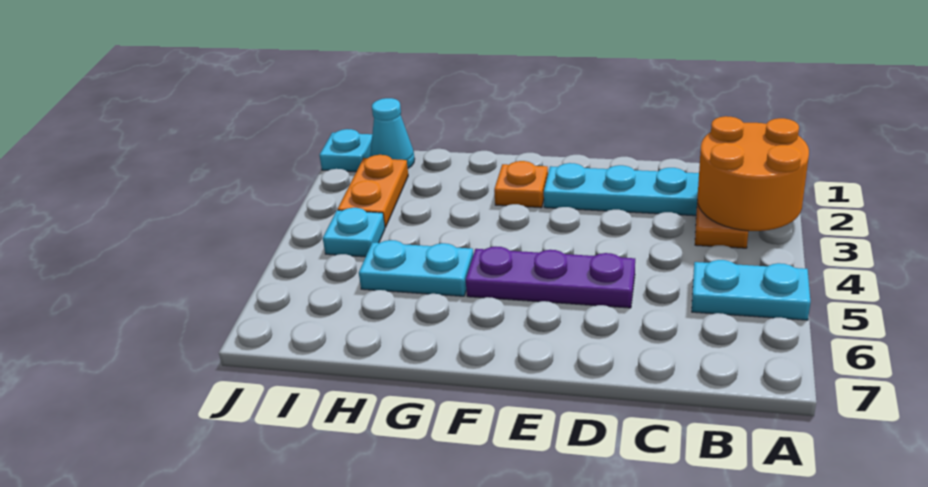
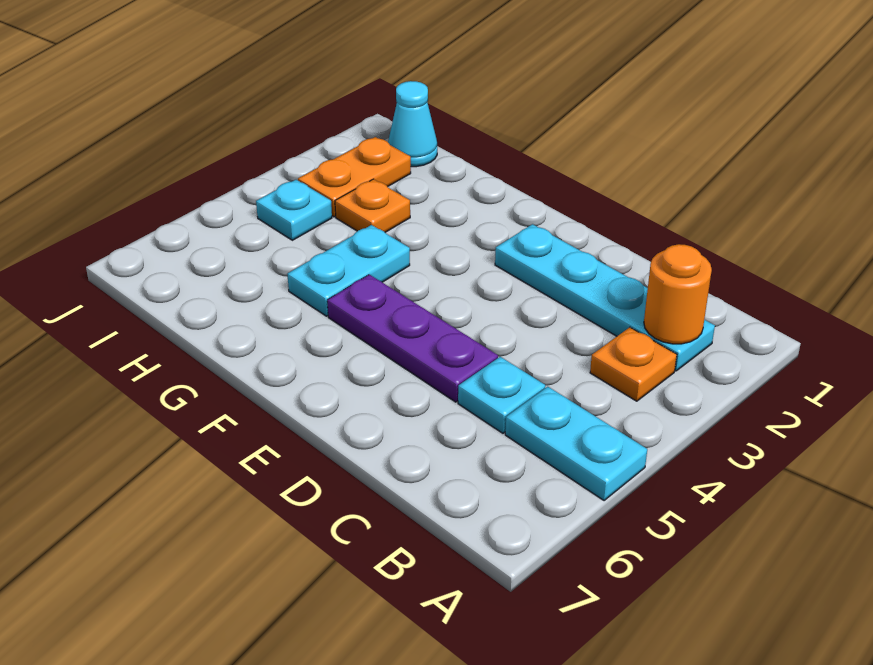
orange 2x2 round brick [697,116,809,231] -> orange 1x1 round brick [644,244,712,344]
orange 1x1 plate [494,161,548,208] -> orange 1x1 plate moved to [335,179,410,232]
cyan 1x2 plate [359,240,473,296] -> cyan 1x2 plate turned to [287,225,410,316]
cyan 1x1 plate [319,129,372,172] -> cyan 1x1 plate moved to [458,357,545,433]

